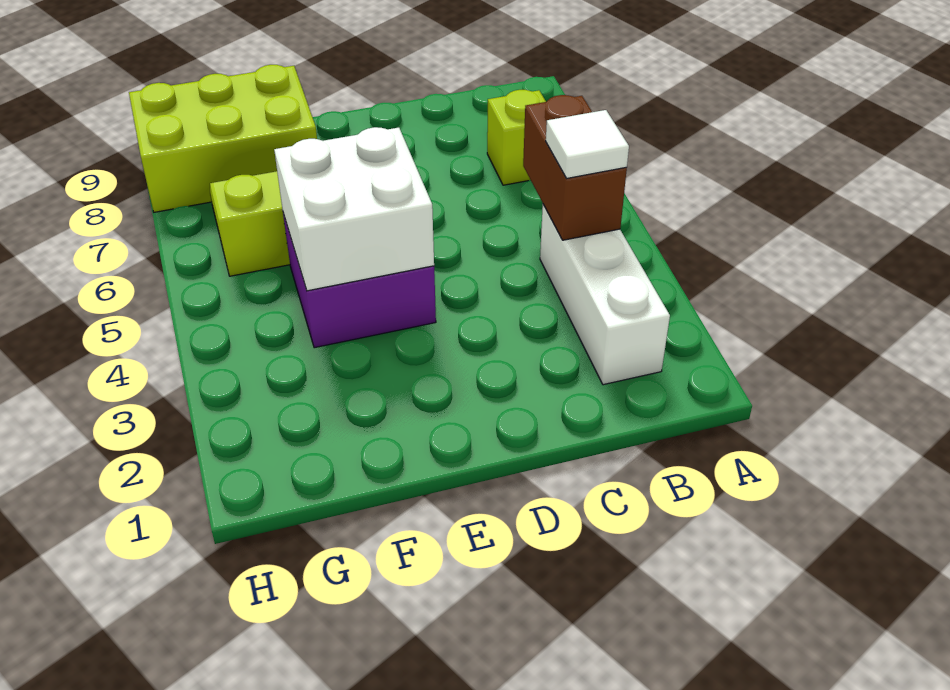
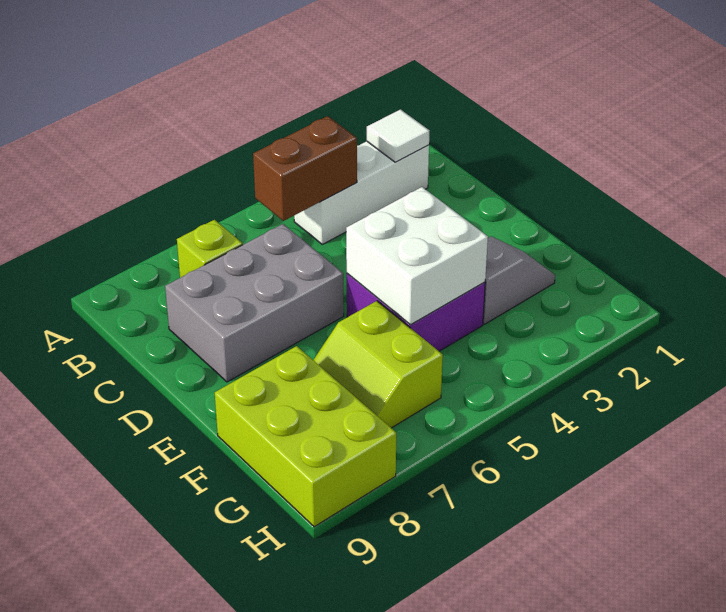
white 1x1 tile [546,110,629,178] -> white 1x1 tile moved to [367,109,429,162]
none -> grey 2x3 brick [165,224,344,382]
none -> grey 1x2 slope [483,236,555,324]

